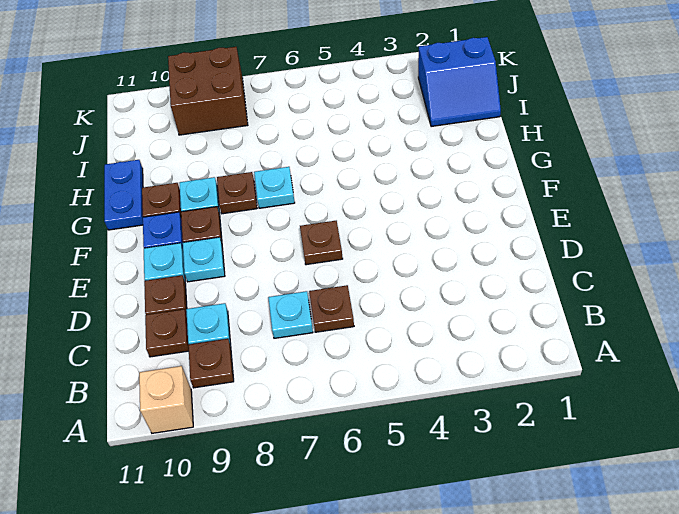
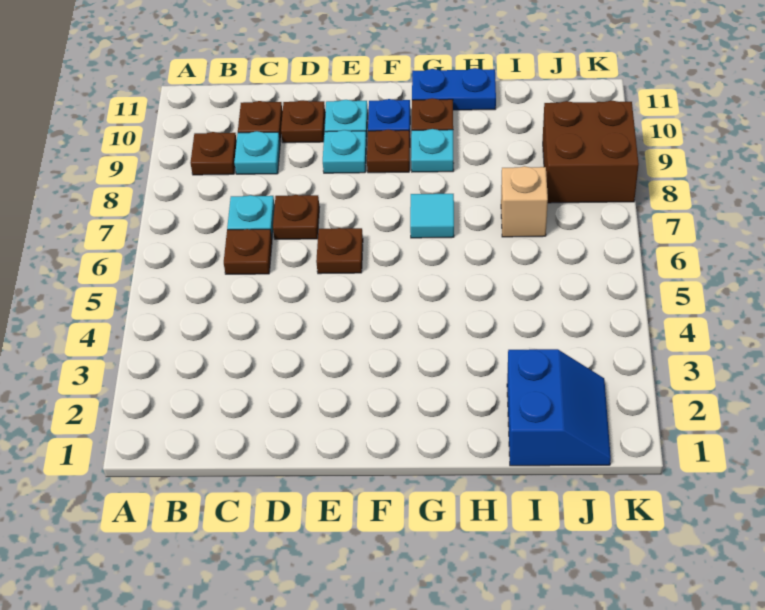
tan 1x1 brick [139,366,193,433] -> tan 1x1 brick moved to [501,166,548,237]
cyan 1x1 plate [254,167,295,208] -> cyan 1x1 tile [410,194,454,238]
brown 1x1 plate [217,172,257,214] -> brown 1x1 plate moved to [273,195,319,239]
blue 2x2 slope [418,37,501,127] -> blue 2x2 slope turned to [507,349,611,466]

